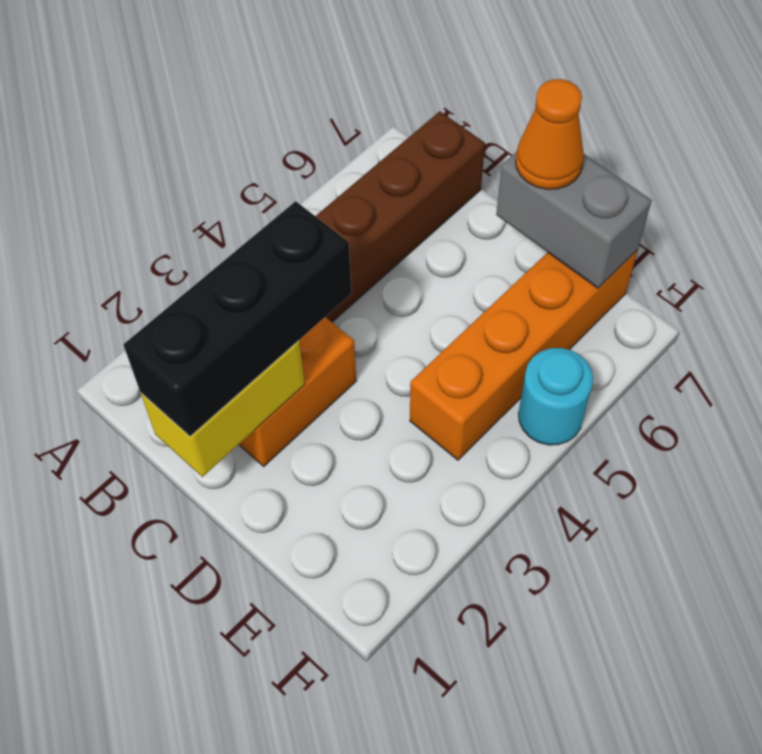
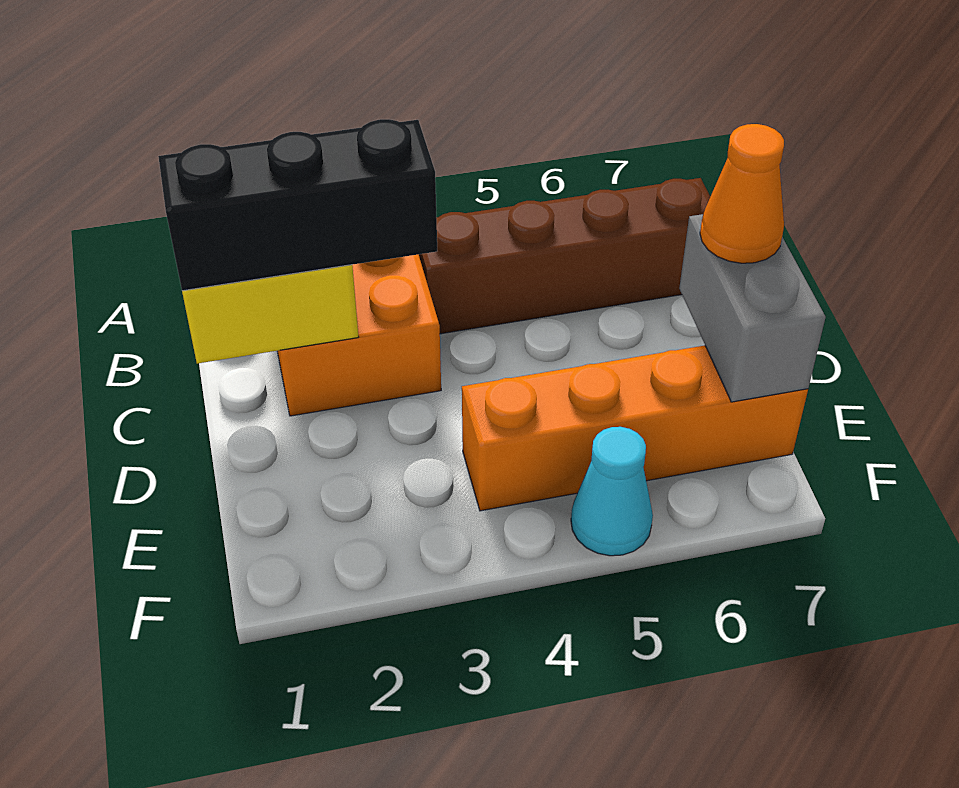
cyan 1x1 round brick [518,348,593,445] -> cyan 1x1 cone [571,427,653,556]

